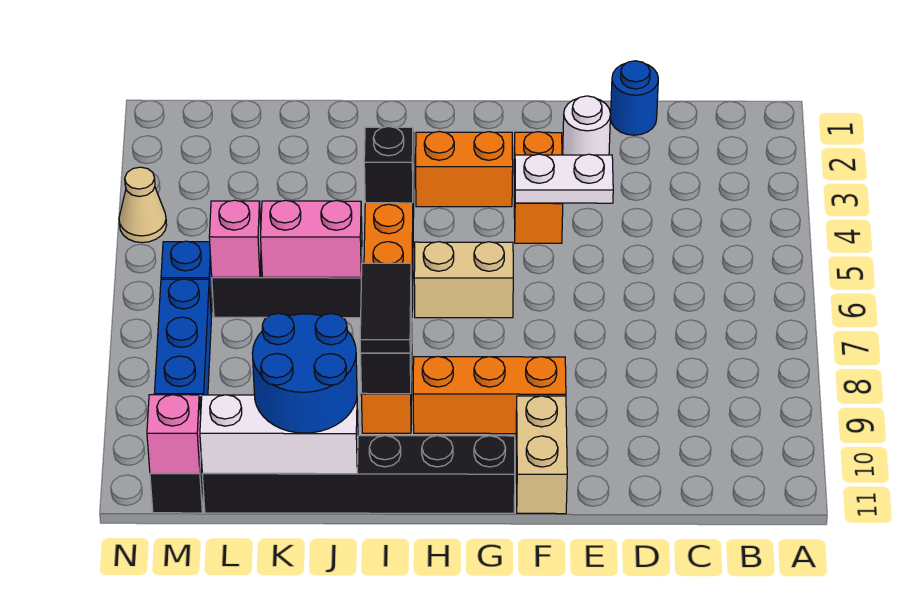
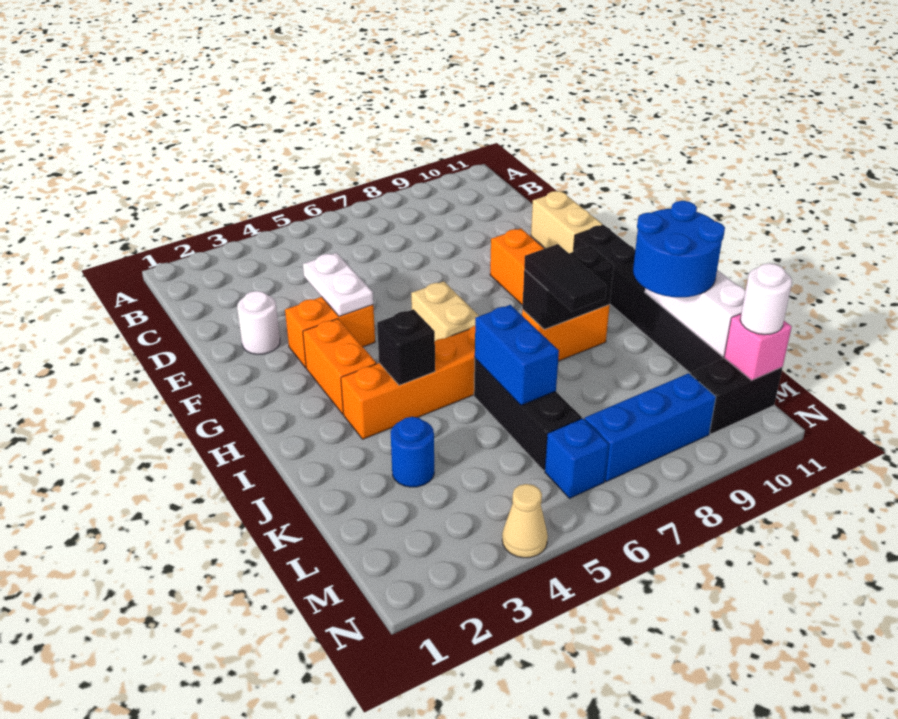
blue 1x1 round brick [610,61,658,135] -> blue 1x1 round brick moved to [391,417,434,487]
tan 1x2 brick [516,396,567,514] -> tan 1x2 brick turned to [531,191,603,253]
black 1x2 tile [360,263,411,353] -> black 1x2 tile turned to [524,244,606,311]
pink 1x2 brick [261,200,362,277] -> blue 1x2 brick [475,305,559,405]
pink 1x1 brick [209,200,261,277] -> none
none -> white 1x1 round brick [740,263,792,335]

